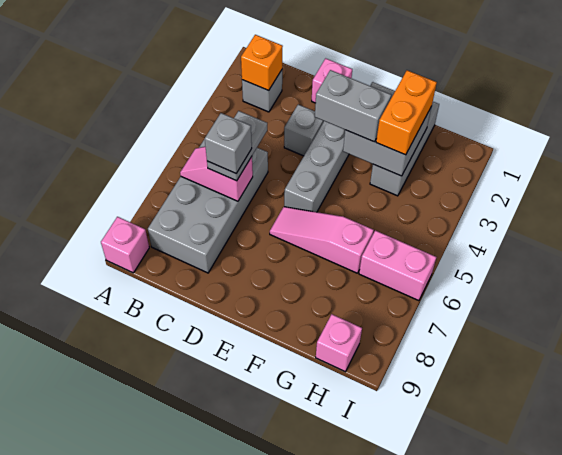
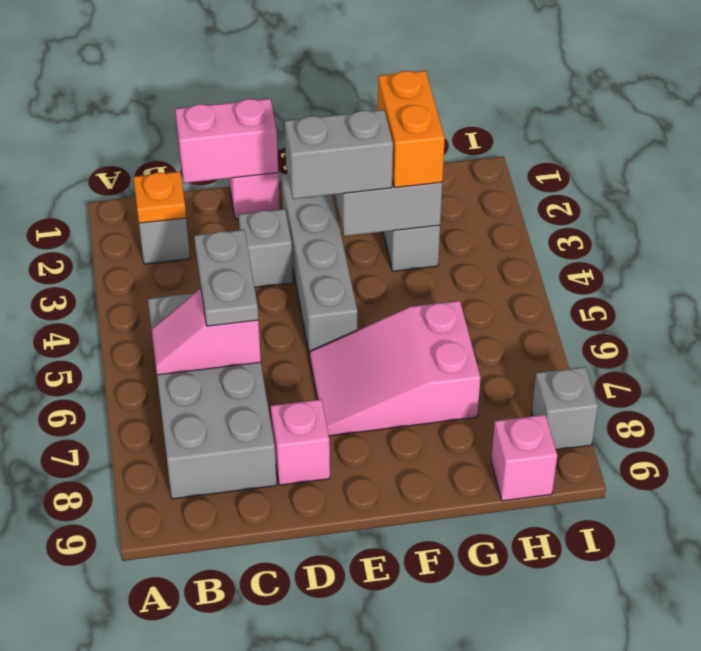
pink 1x1 brick [101,217,149,273] -> pink 1x1 brick moved to [271,399,330,485]
orange 1x1 brick [241,35,283,90] -> orange 1x1 plate [133,171,186,223]
grey 1x1 brick [205,113,252,173] -> grey 1x1 brick moved to [531,367,598,450]
pink 1x3 slope [270,207,374,273] -> pink 2x3 slope [310,301,480,436]
pink 1x2 brick [359,230,436,301] -> pink 1x2 brick moved to [175,99,278,183]

